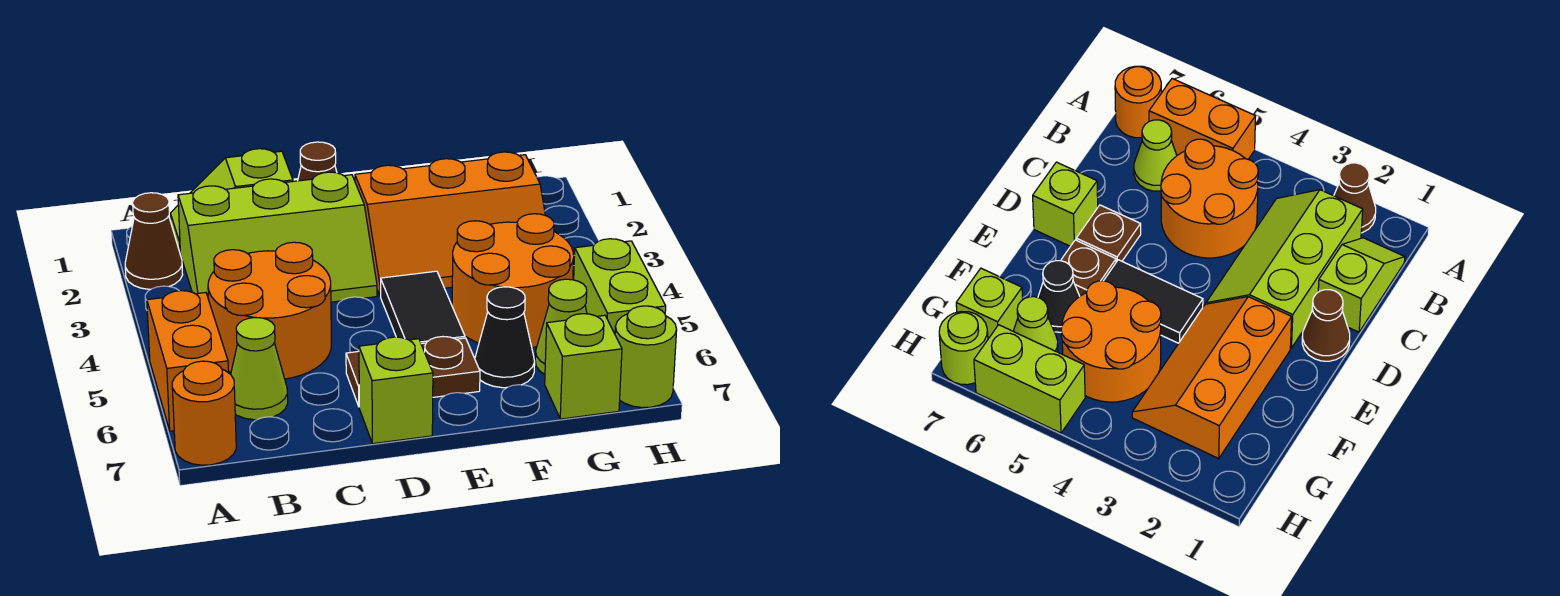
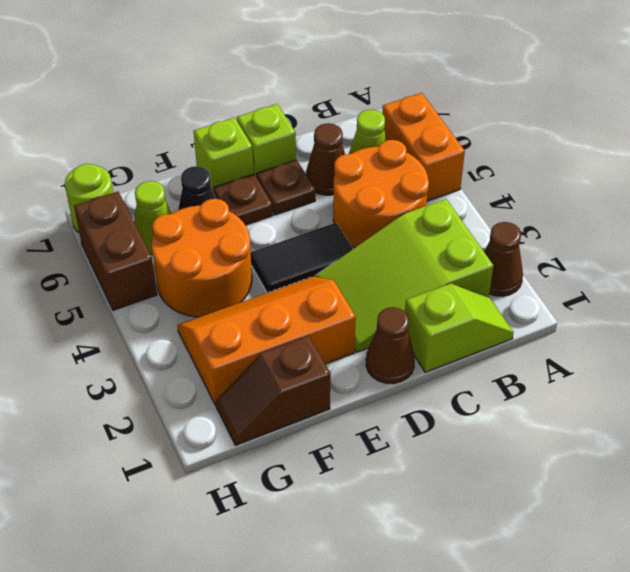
orange 1x1 round brick [172,361,236,465] -> none
lime 2x3 slope [178,172,377,302] -> lime 2x3 slope turned to [315,199,493,352]
none -> brown 1x1 cone [306,123,345,195]
black 1x2 tile [381,271,465,344] -> black 1x2 tile turned to [251,223,353,293]
none -> brown 1x2 slope [216,336,330,445]
lime 1x1 brick [545,314,622,419] -> lime 1x1 brick moved to [194,118,254,192]
lime 1x2 brick [574,239,666,334] -> brown 1x2 brick [74,192,157,310]

